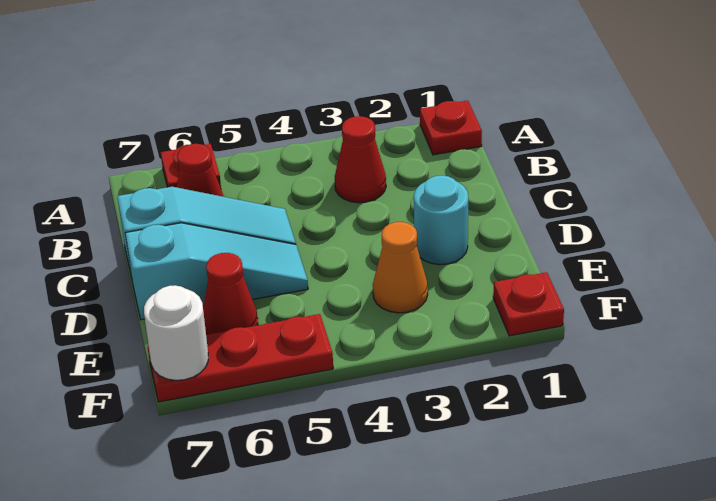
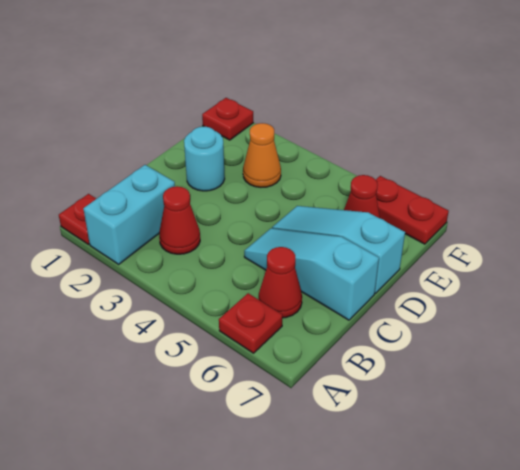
none -> cyan 1x2 brick [83,165,175,264]
red 1x3 plate [147,314,333,402] -> red 1x2 plate [376,176,449,244]
white 1x1 round brick [144,285,208,380] -> none

